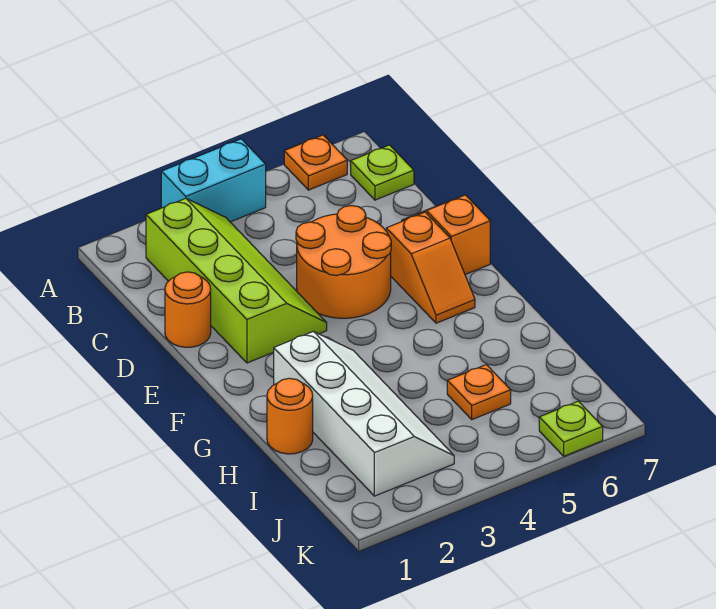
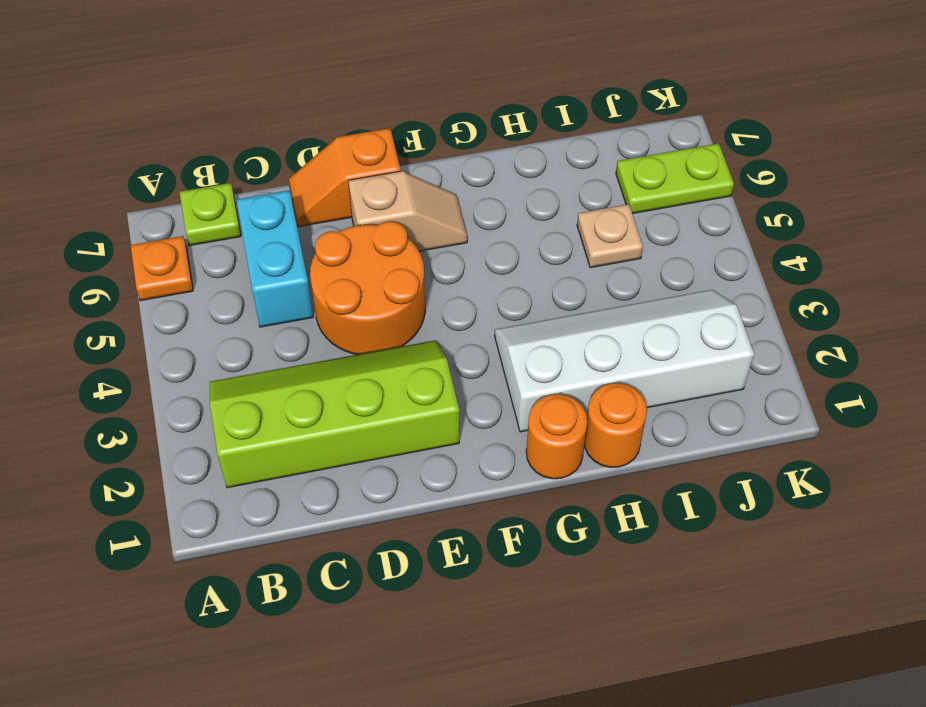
cyan 1x2 brick [161,139,266,222] -> cyan 1x2 brick moved to [236,190,313,327]
orange 1x1 round brick [165,272,211,347] -> orange 1x1 round brick moved to [526,394,587,479]
orange 1x2 slope [386,212,475,323] -> tan 1x2 slope [348,171,467,251]
orange 1x1 plate [447,365,511,420] -> tan 1x1 plate [577,204,643,268]
lime 1x1 plate [539,401,603,456] -> lime 1x2 plate [616,143,734,214]

